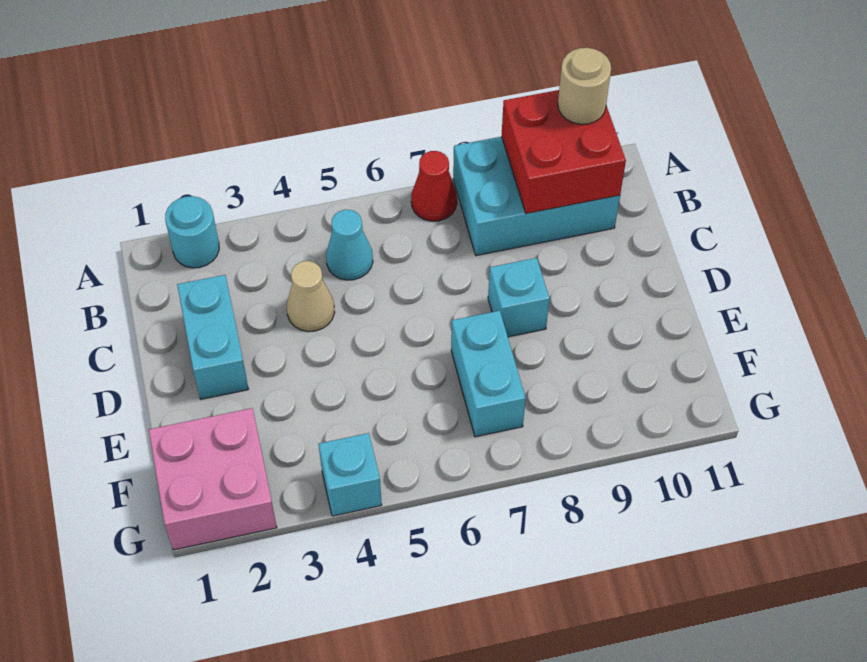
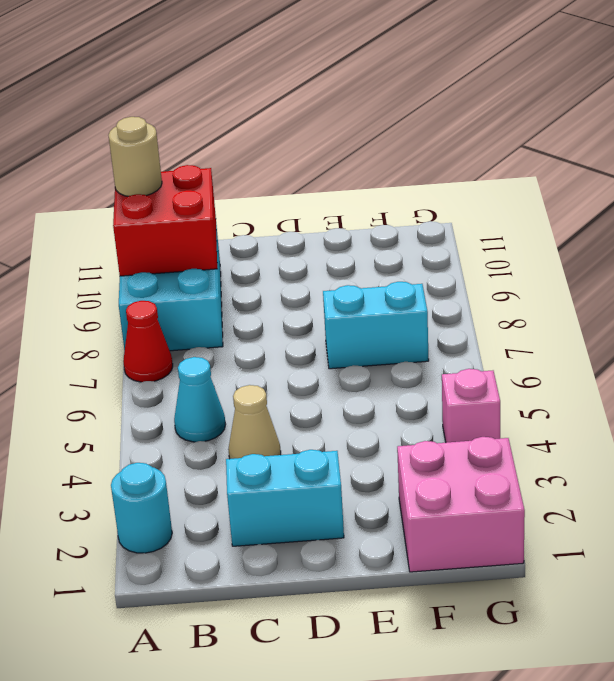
cyan 1x1 brick [488,258,549,337] -> none
cyan 1x1 brick [319,433,382,516] -> pink 1x1 brick [442,369,500,443]

